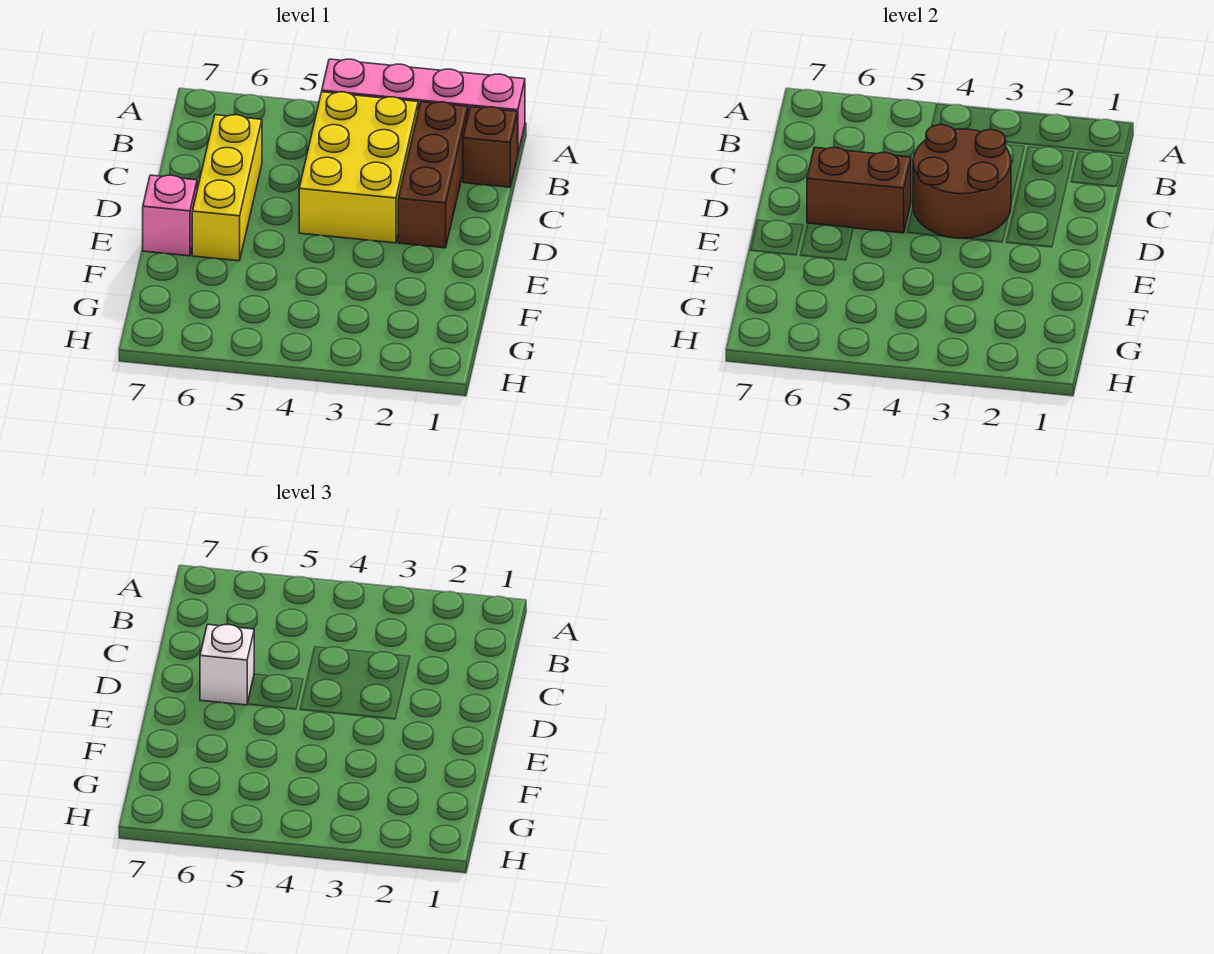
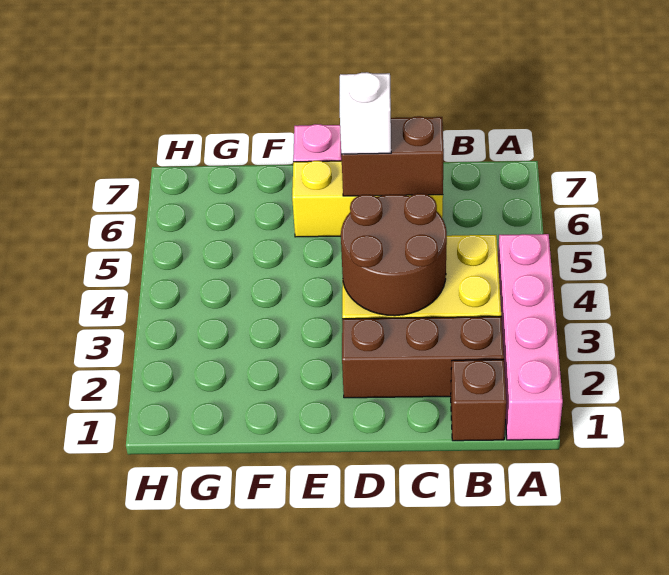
brown 1x2 brick [807,147,911,233] -> brown 1x2 brick turned to [341,116,444,196]

